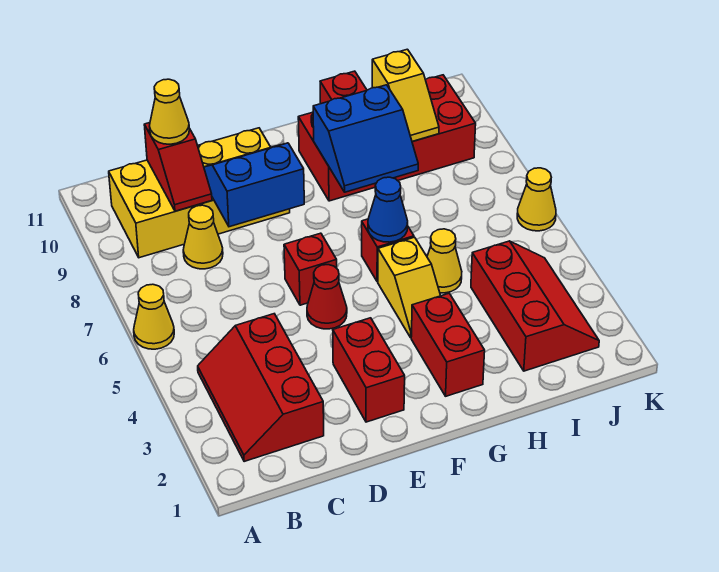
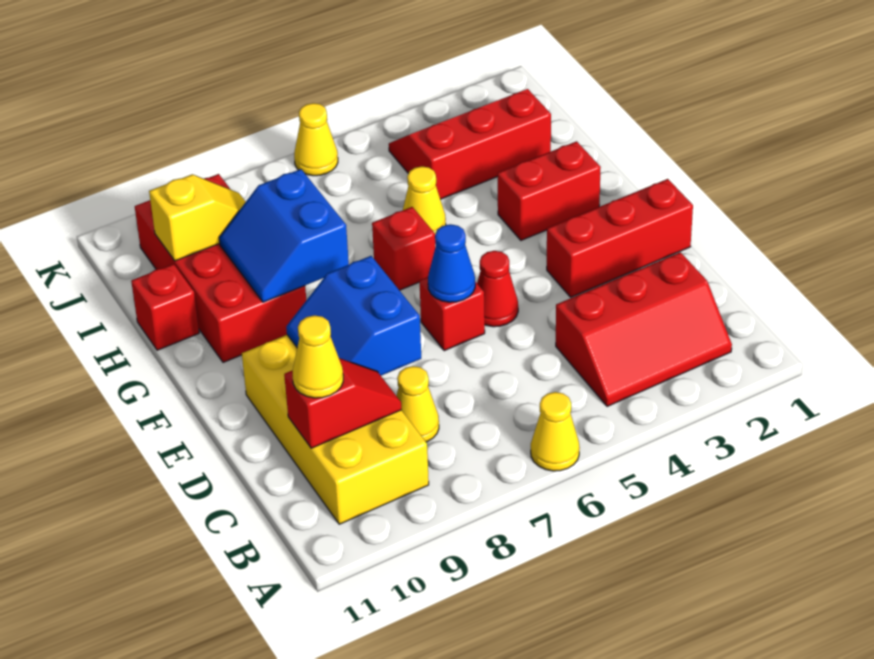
red 1x2 brick [333,318,405,422] -> red 1x3 brick [547,179,693,297]
yellow 1x2 slope [378,237,441,338] -> none
blue 1x1 cone [368,177,408,242] -> blue 1x1 cone moved to [428,224,475,302]
blue 2x2 slope [313,85,418,192] -> blue 2x2 slope turned to [219,169,349,302]

